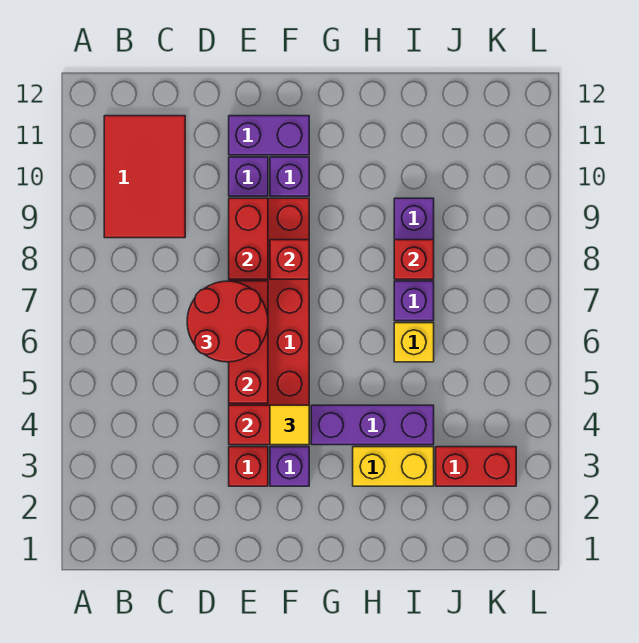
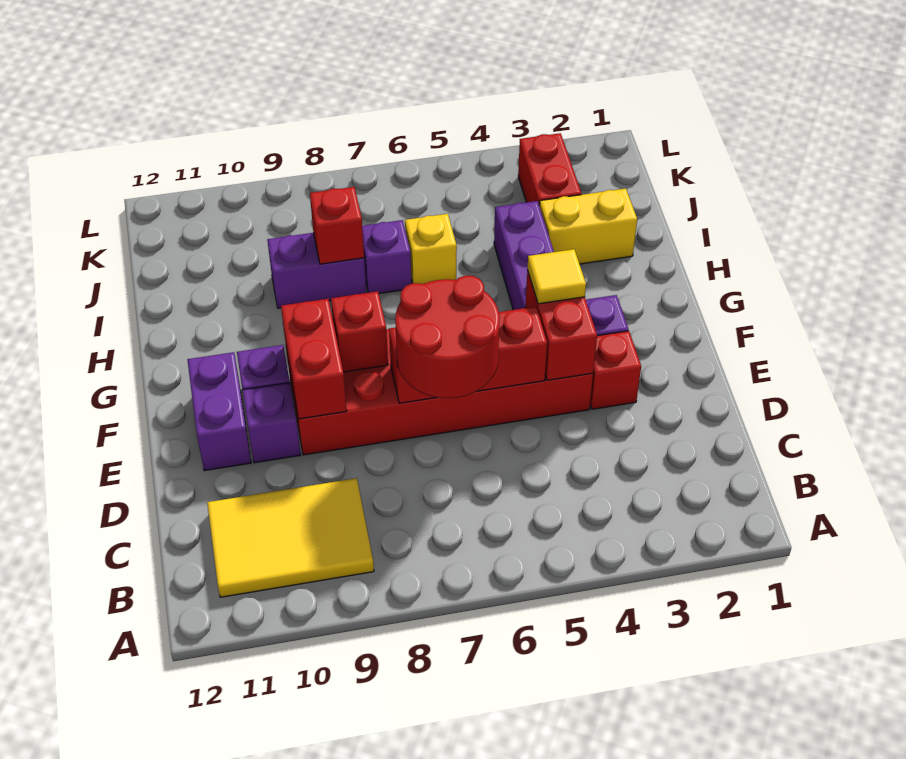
red 2x3 tile [104,116,185,238] -> yellow 2x3 tile [207,478,374,597]
red 1x2 brick [229,198,268,279] -> red 1x2 brick turned to [281,299,347,419]
yellow 1x2 brick [353,447,434,486] -> yellow 1x2 brick turned to [539,188,637,264]

